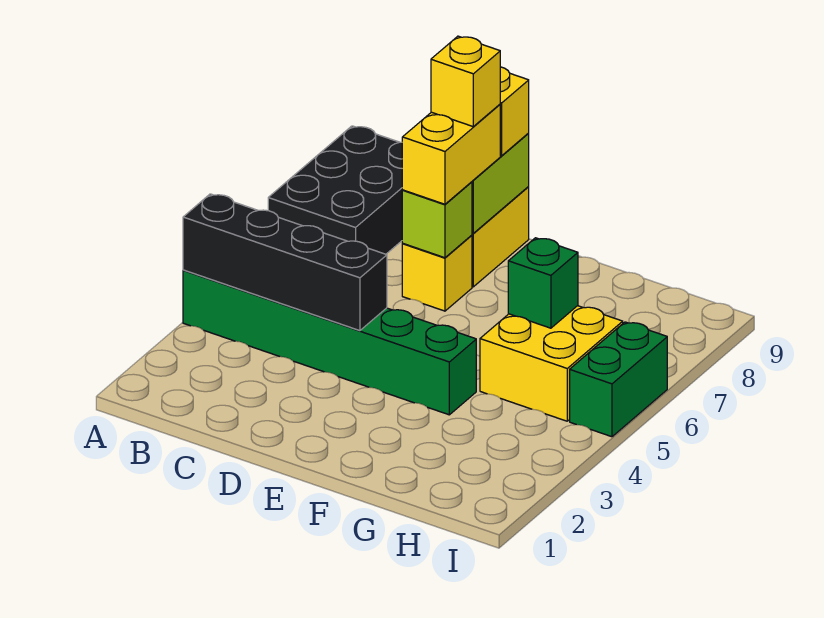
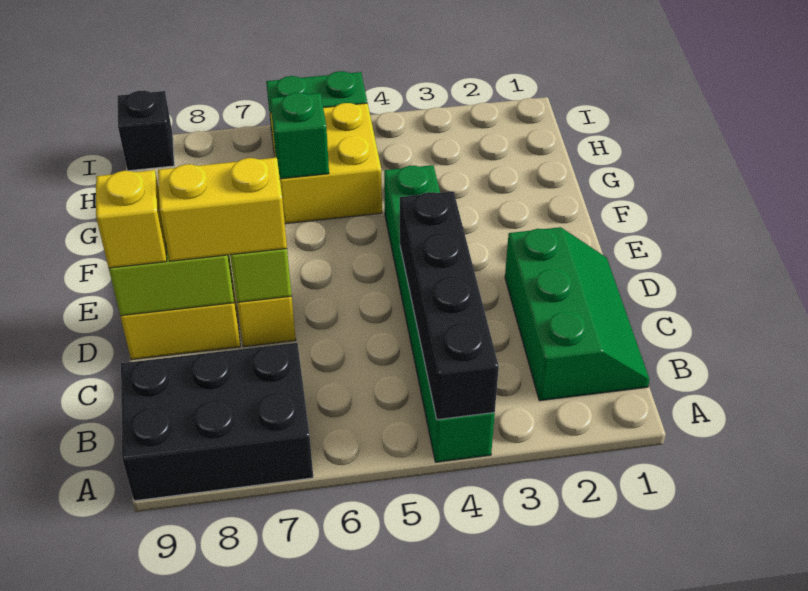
none -> green 2x3 slope [505,227,650,401]
yellow 1x1 brick [431,36,500,126] -> none
none -> black 1x1 brick [118,91,174,171]

